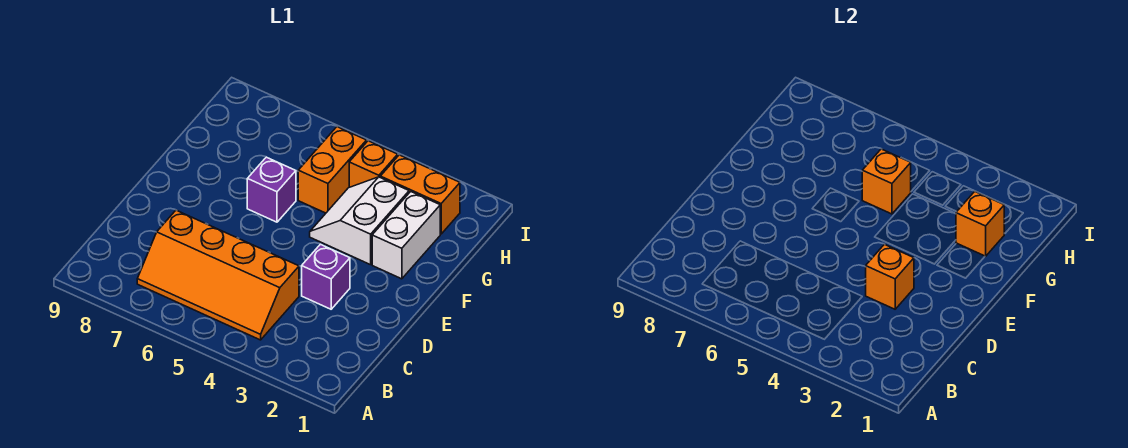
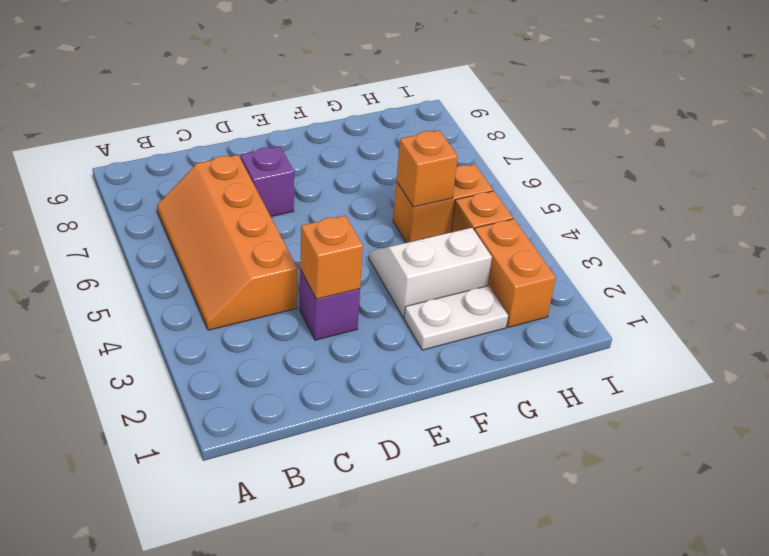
white 1x2 brick [372,192,440,279] -> white 1x2 plate [404,286,508,350]
purple 1x1 brick [247,157,296,222] -> purple 1x1 brick moved to [241,147,294,216]
orange 1x1 brick [956,192,1004,256] -> none

